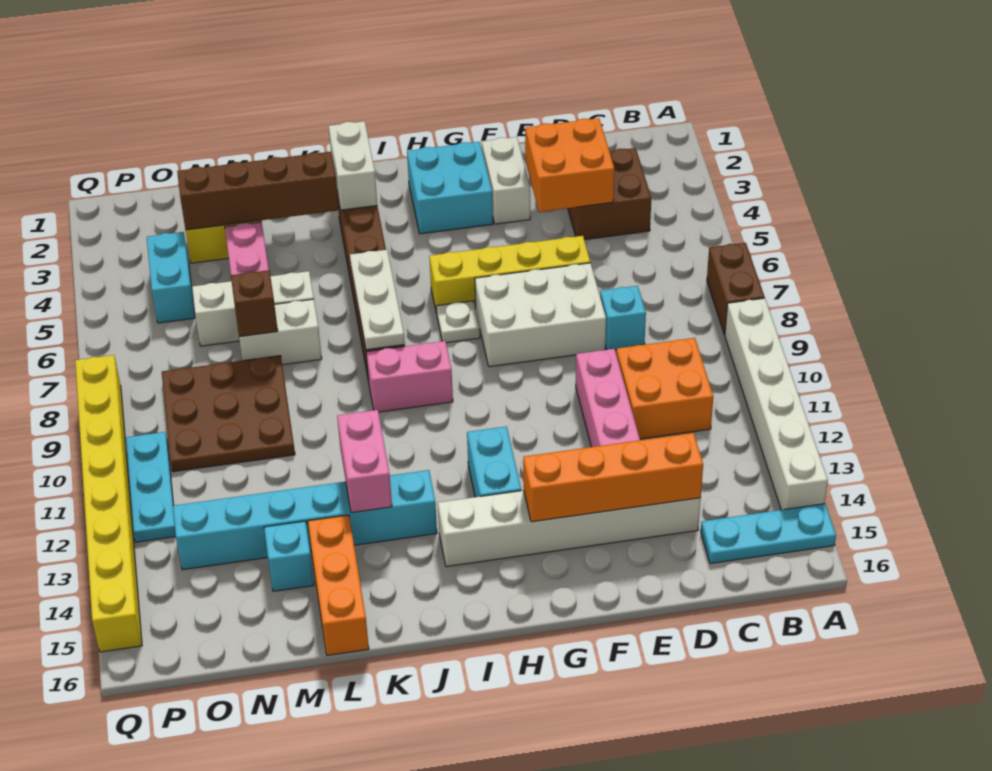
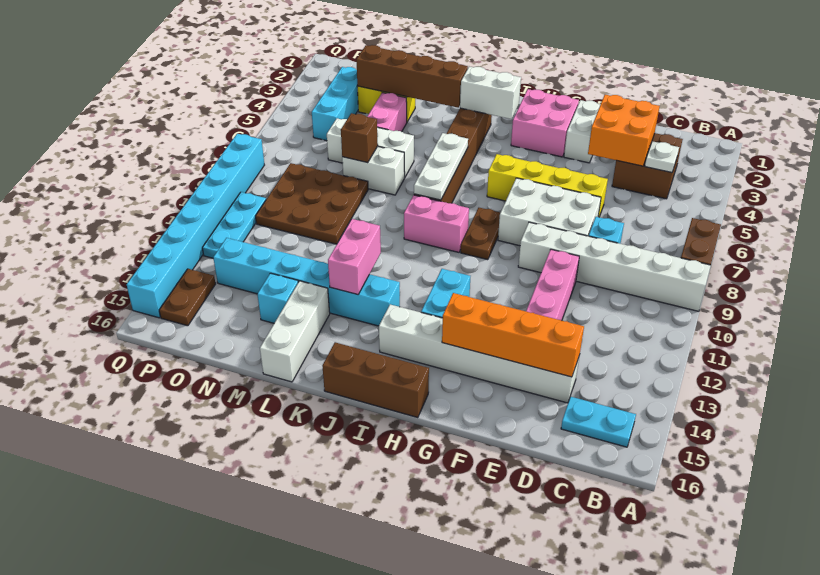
white 1x6 brick [725,298,828,510] -> white 1x6 brick turned to [518,222,711,311]
cyan 1x3 plate [701,504,836,564] -> cyan 1x2 plate [561,397,636,447]
orange 2x2 brick [616,338,713,439] -> none
cyan 2x2 brick [407,142,493,234] -> pink 2x2 brick [511,89,579,157]
white 1x1 plate [436,301,480,343] -> white 1x1 plate moved to [645,141,679,173]
none -> brown 1x2 plate [461,208,500,260]
none -> brown 1x3 brick [322,342,429,418]
white 1x2 brick [329,121,377,210] -> white 1x2 brick turned to [460,67,521,119]
orange 1x3 brick [308,515,369,655] -> white 1x3 brick [260,281,330,382]
cyan 1x2 brick [147,232,195,323] -> cyan 1x3 brick [312,67,358,141]
none -> brown 1x2 plate [159,269,216,326]
yellow 1x8 brick [75,355,142,652] -> cyan 1x8 brick [127,134,264,318]

